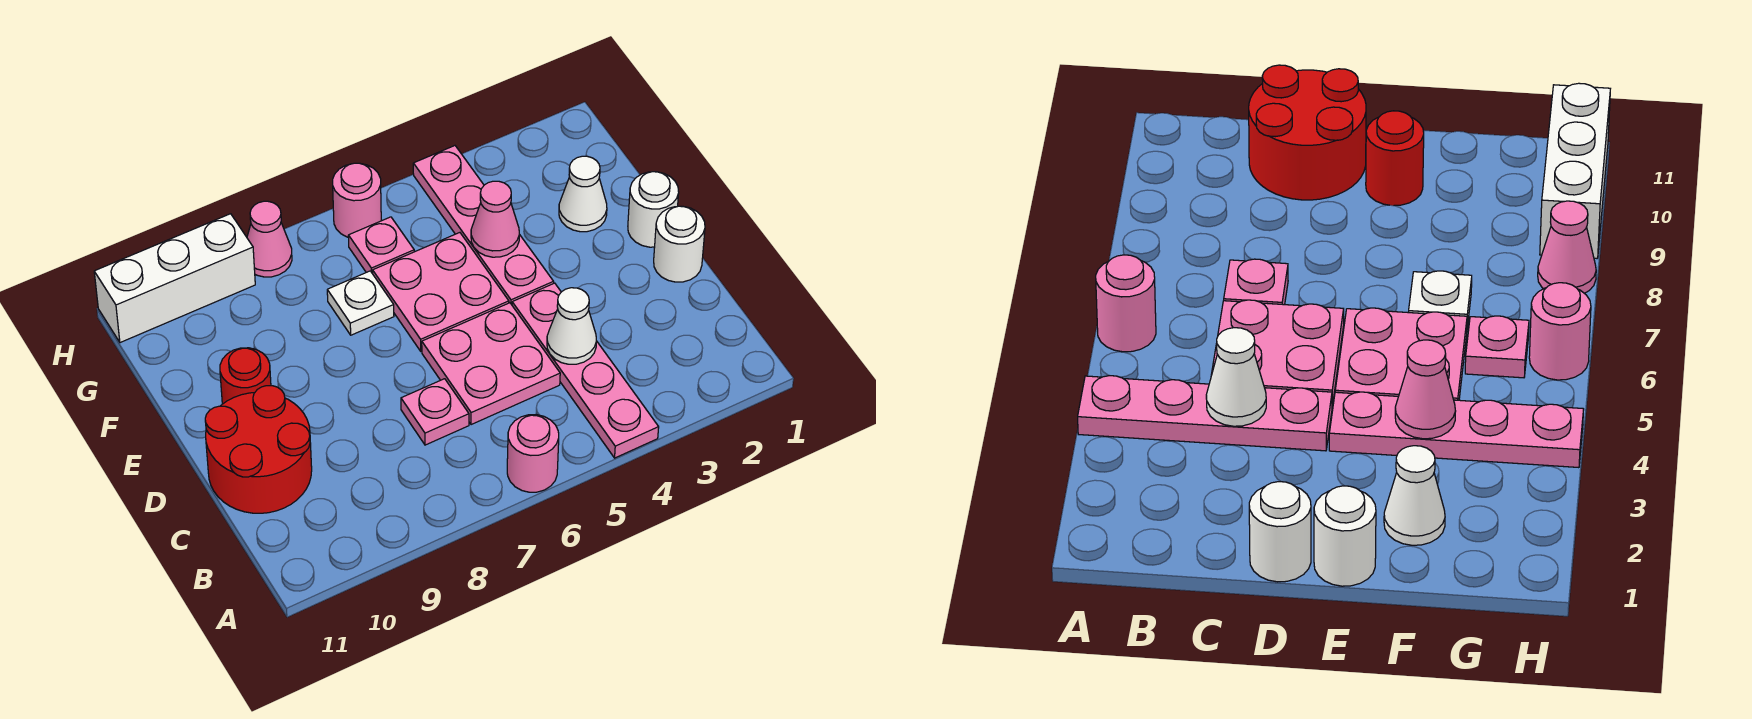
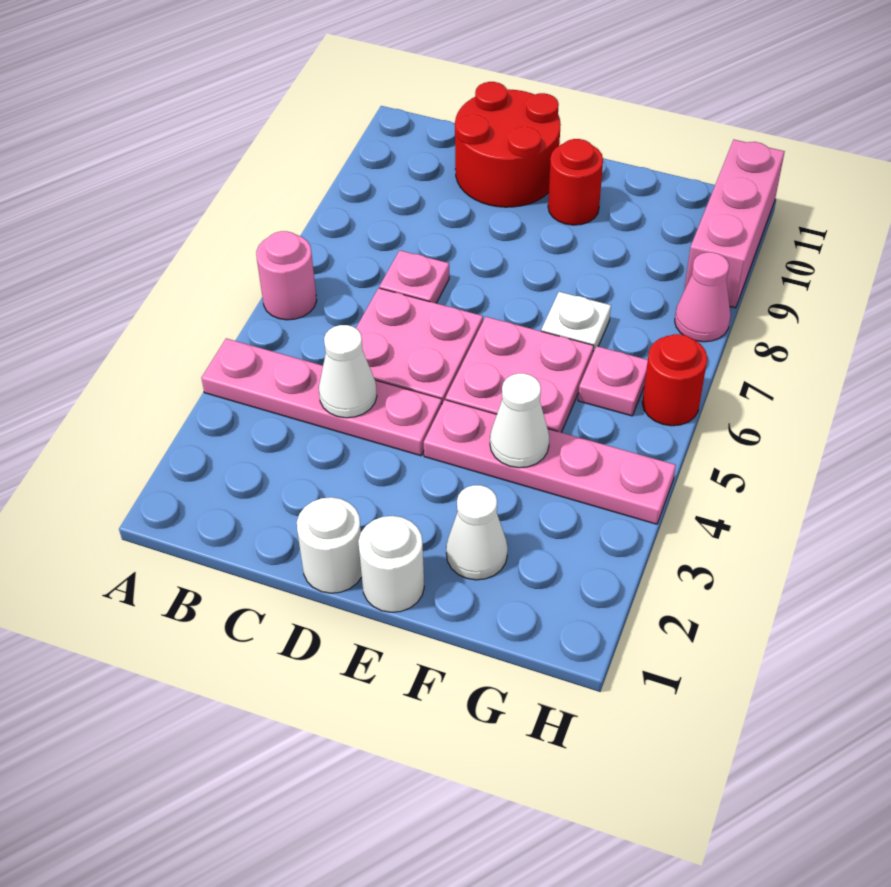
pink 1x1 cone [471,181,519,257] -> white 1x1 cone [490,373,549,468]
pink 1x1 round brick [333,163,381,237] -> red 1x1 round brick [642,334,707,426]
white 1x3 brick [94,214,255,343] -> pink 1x3 brick [684,140,785,308]

